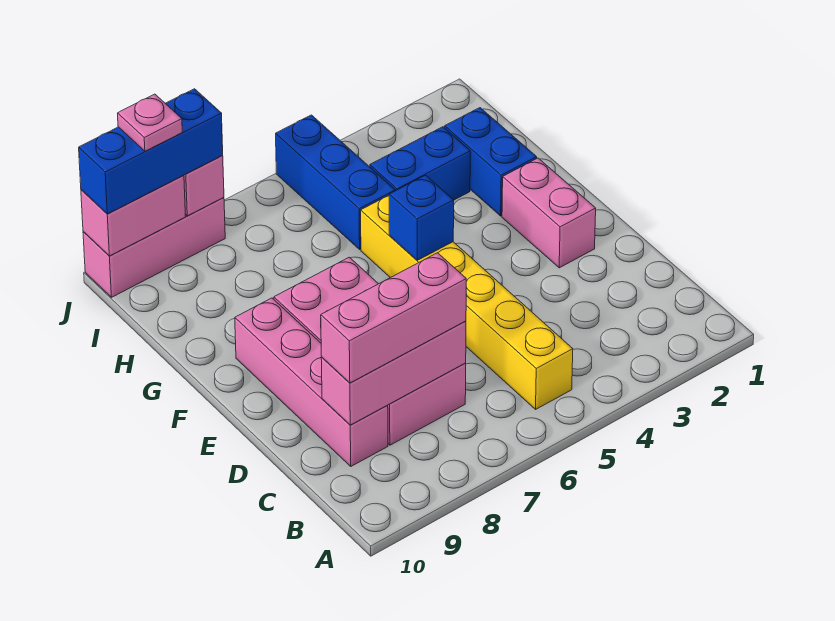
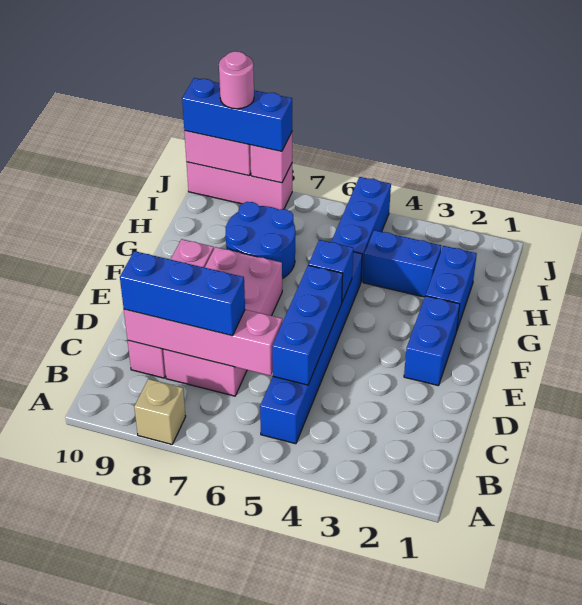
none -> tan 1x1 brick [134,379,186,444]
yellow 1x6 brick [361,195,573,409] -> blue 1x6 brick [260,252,362,444]
none -> blue 1x3 brick [272,265,343,385]
pink 1x3 brick [321,321,466,425] -> pink 1x4 brick [124,309,282,376]
pink 1x3 brick [321,253,466,383] -> blue 1x3 brick [120,251,245,336]
pink 1x2 brick [502,158,596,268] -> blue 1x2 brick [404,296,460,386]
none -> blue 2x2 round brick [226,202,295,279]
pink 1x1 plate [118,94,182,151] -> pink 1x1 round brick [219,51,254,109]

